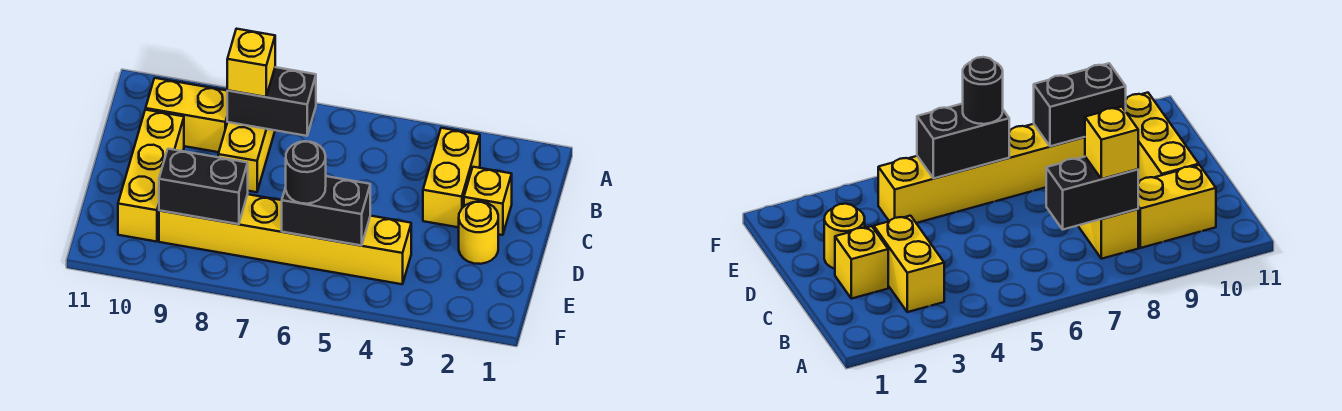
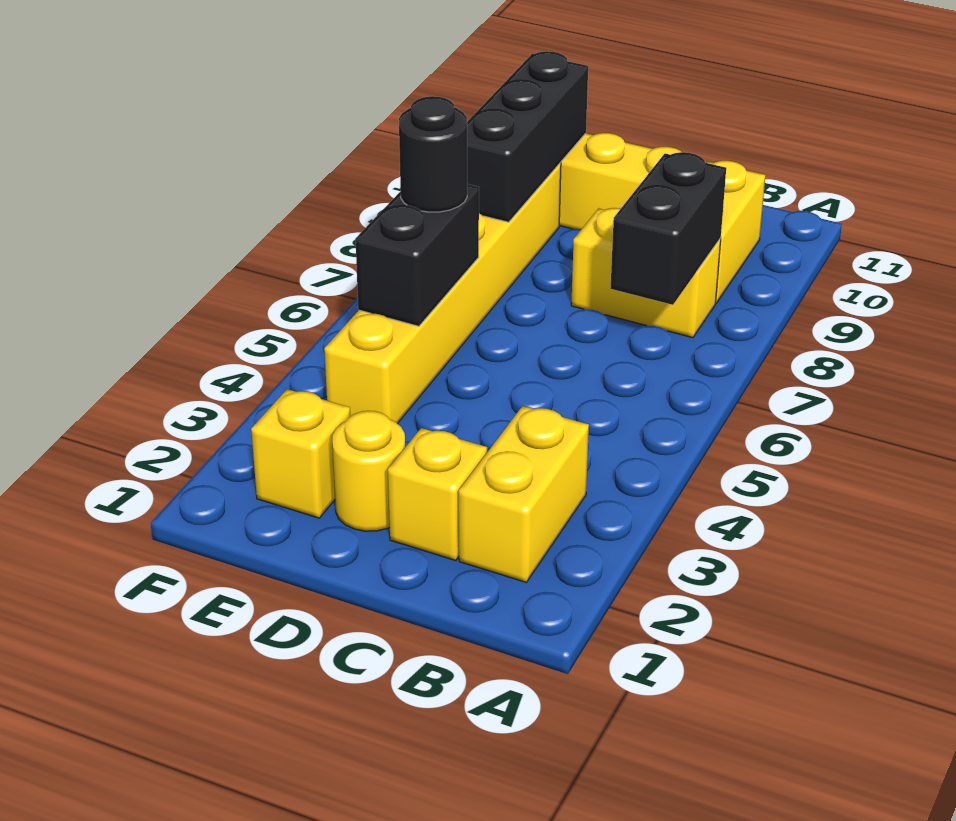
yellow 1x2 brick [423,128,480,227] -> yellow 1x2 brick turned to [459,406,589,582]
yellow 1x1 brick [227,29,275,97] -> yellow 1x1 brick moved to [251,389,350,518]
black 1x2 brick [159,149,248,224] -> black 1x3 brick [467,51,588,222]

